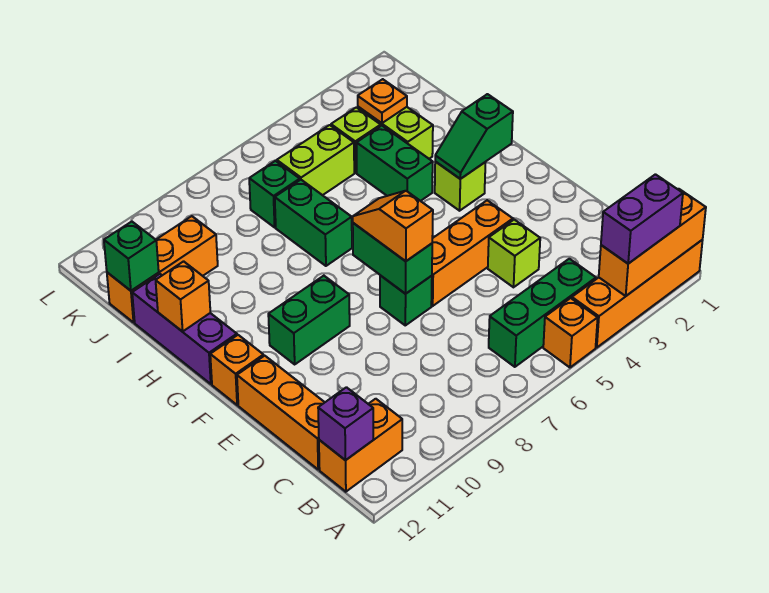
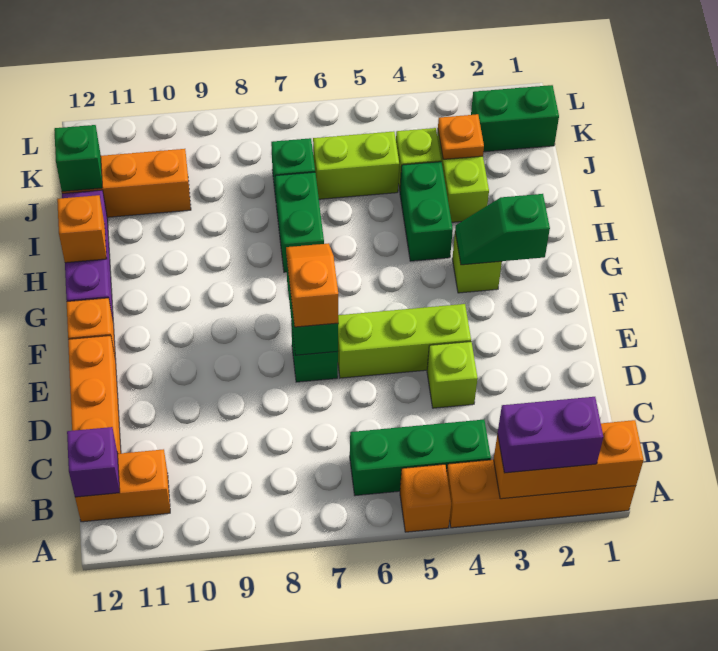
orange 1x3 brick [431,200,513,306] -> lime 1x3 brick [338,304,471,378]
green 1x2 brick [268,276,350,364] -> green 1x2 brick moved to [471,85,559,152]

